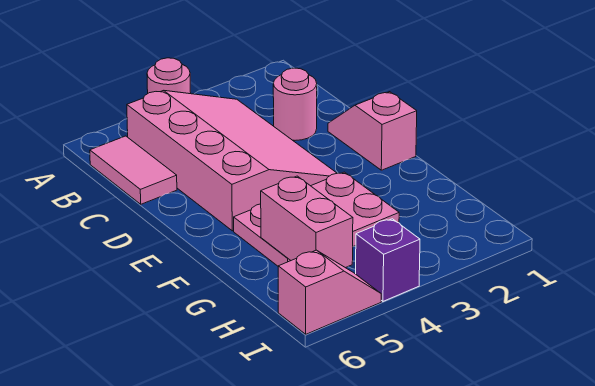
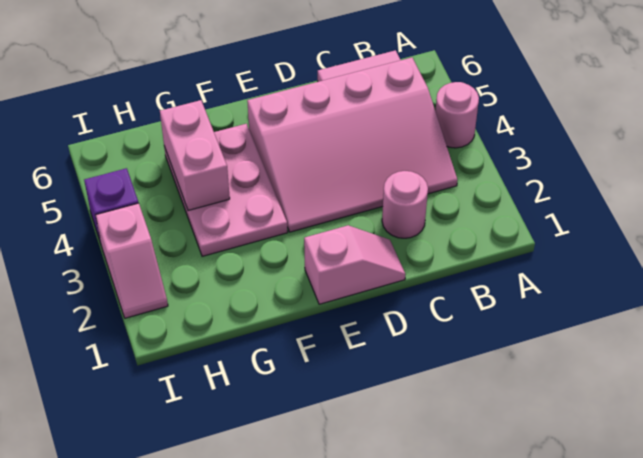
pink 1x2 brick [261,176,353,268] -> pink 1x2 brick turned to [160,100,230,211]
pink 1x2 slope [278,250,381,334] -> pink 1x2 slope moved to [96,203,168,318]

